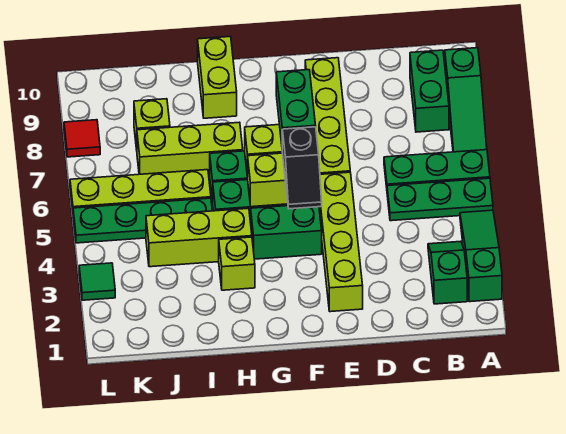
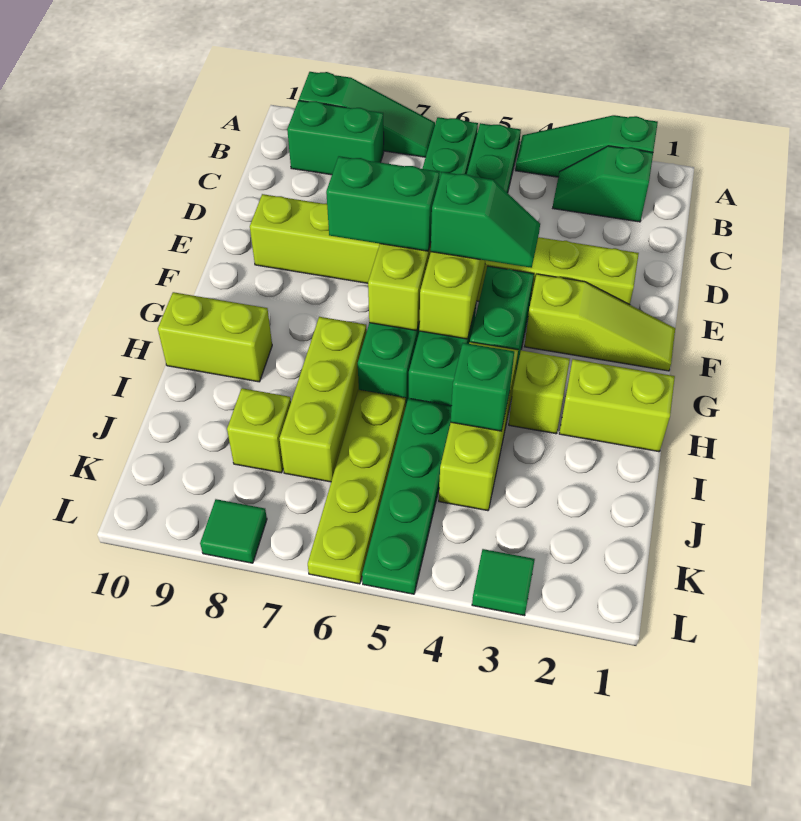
none -> lime 1x3 slope [524,274,675,371]
black 1x2 slope [282,127,322,209] -> green 1x2 slope [431,172,540,268]
none -> lime 1x2 brick [559,359,675,452]
none -> green 1x1 brick [451,343,514,431]
red 1x1 tile [64,120,100,157] -> green 1x1 tile [200,499,267,563]

